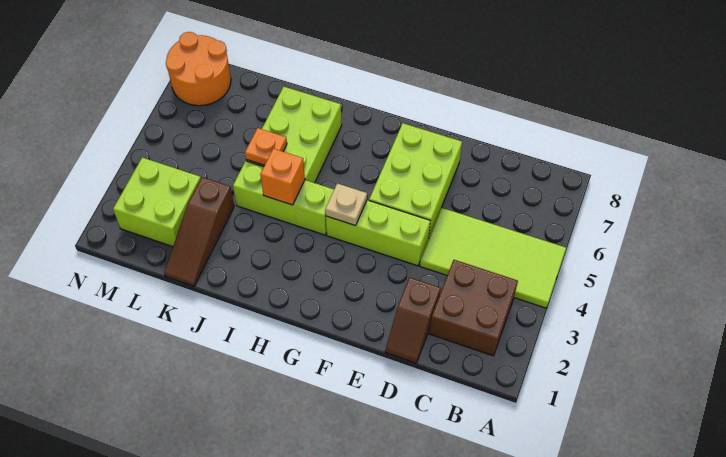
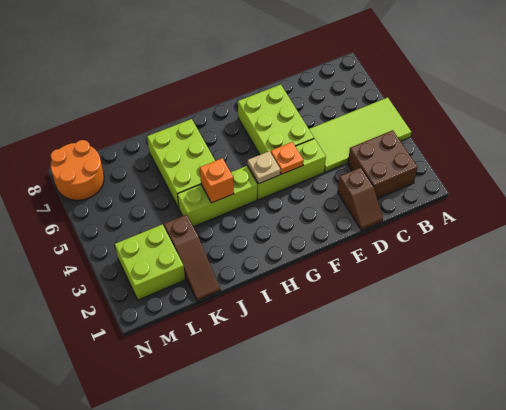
orange 1x1 plate [245,128,287,165] -> orange 1x1 plate moved to [271,142,304,174]

